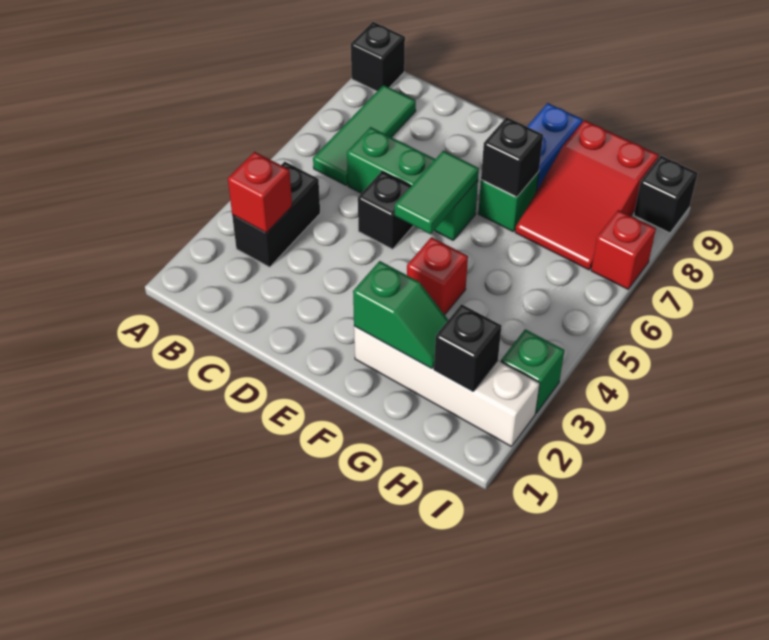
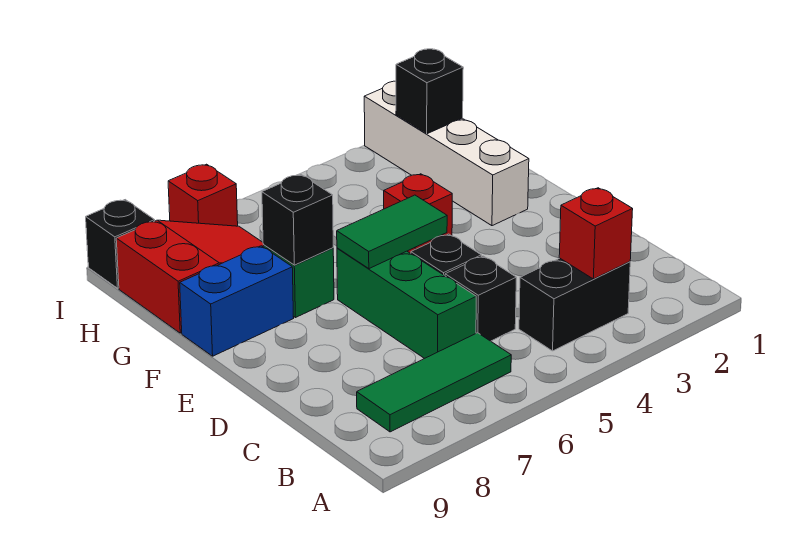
black 1x1 brick [351,22,405,91] -> black 1x1 brick moved to [445,256,516,341]
green 1x2 slope [353,261,448,369] -> none
green 1x1 brick [501,329,564,413] -> none

